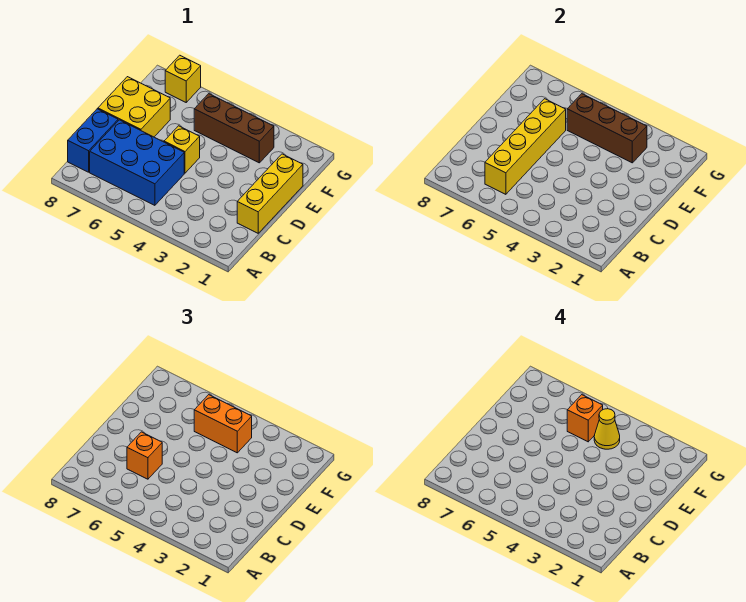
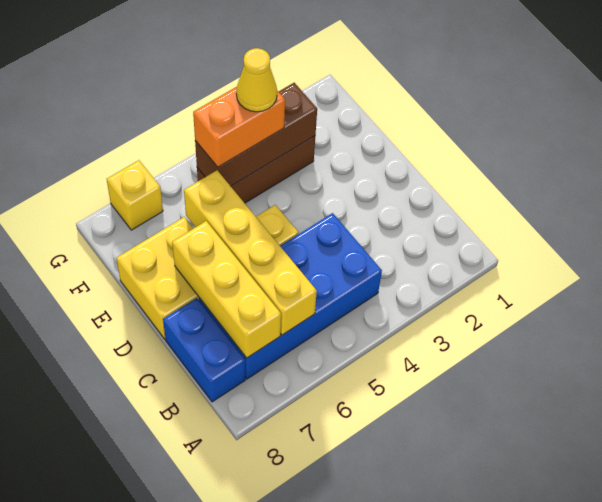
blue 2x3 brick [90,120,184,205] -> blue 2x4 brick [199,213,382,379]
yellow 1x3 brick [237,154,303,233] -> yellow 1x3 brick moved to [172,221,281,358]
orange 1x1 brick [127,432,162,479] -> none
orange 1x1 brick [567,395,603,442] -> none

